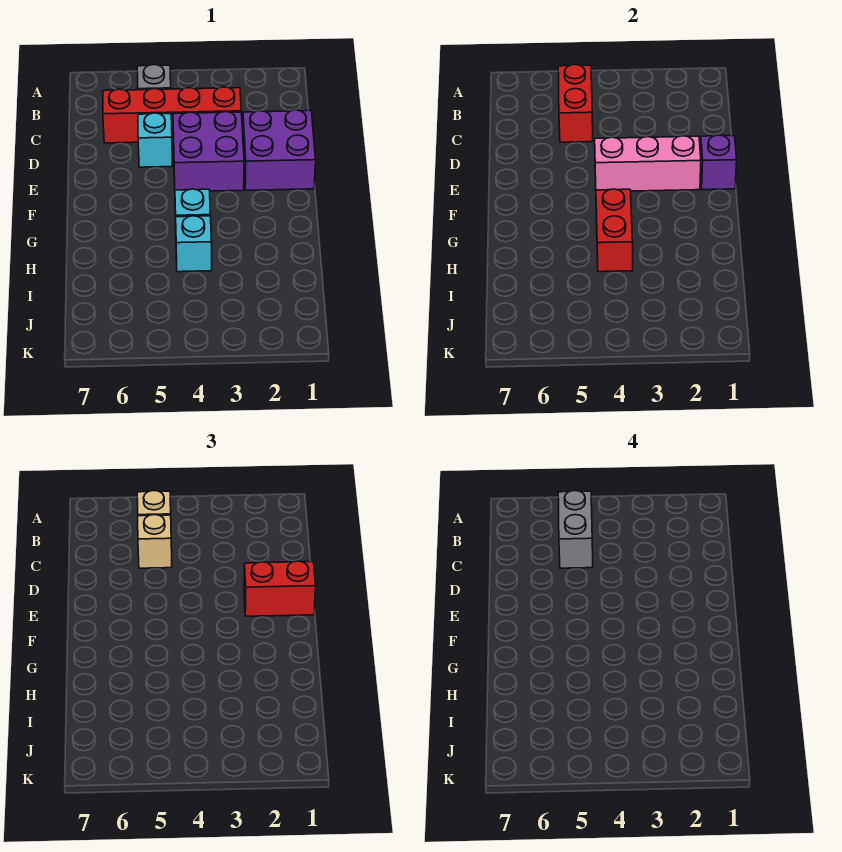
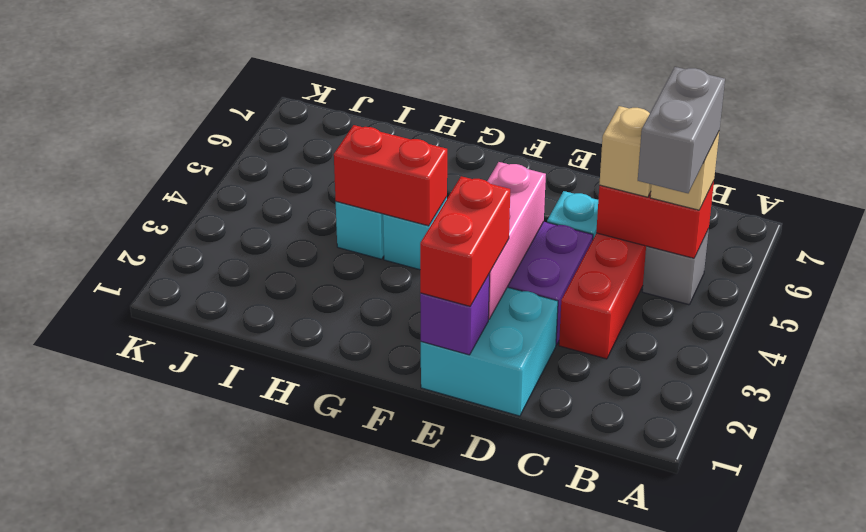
grey 1x2 brick [558,490,593,568] -> grey 1x2 brick turned to [638,67,725,193]
purple 2x2 brick [243,110,316,190] -> cyan 2x2 brick [420,287,558,416]

